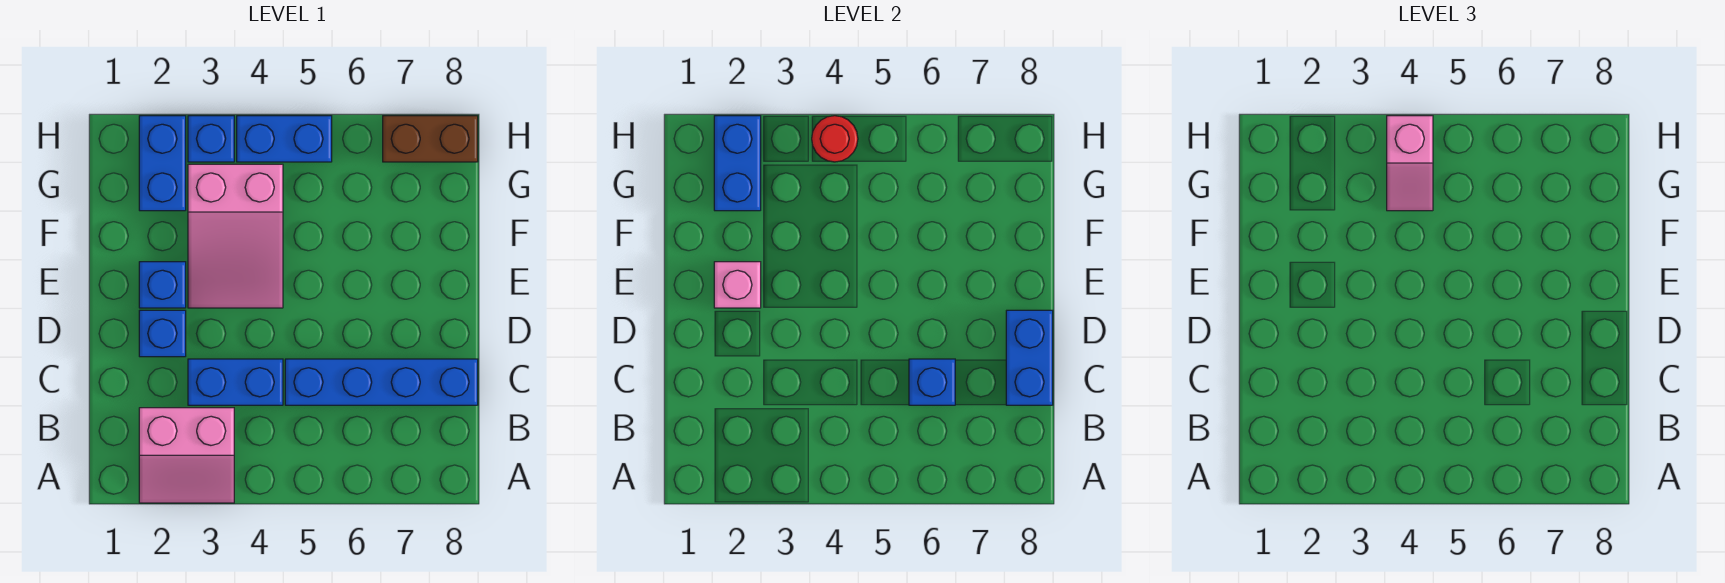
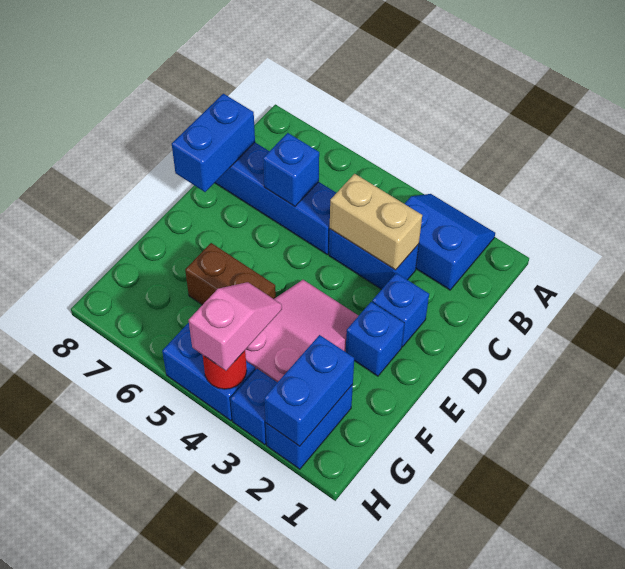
pink 2x2 slope [139,408,234,503] -> blue 2x2 slope [405,194,495,290]
none -> tan 1x2 brick [330,174,422,270]
pink 1x1 brick [714,262,761,308] -> none
brown 1x2 brick [383,116,478,162] -> brown 1x2 brick moved to [185,243,276,305]

